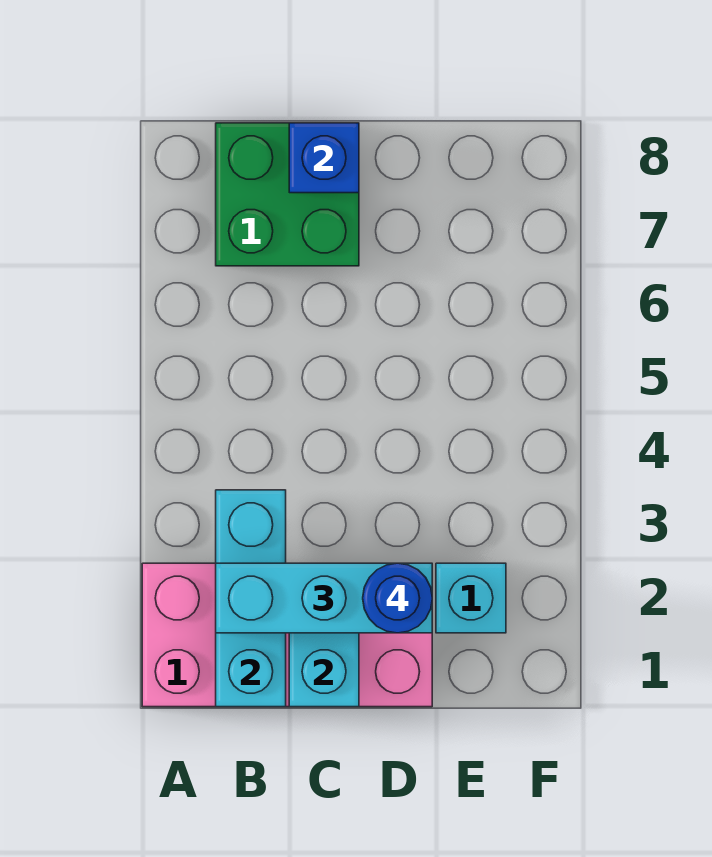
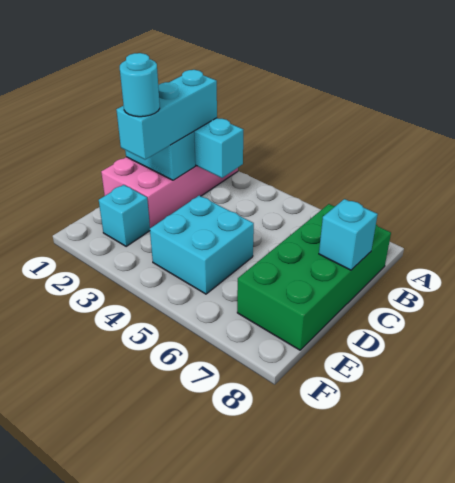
green 2x2 brick [216,123,359,266] -> green 2x4 brick [237,204,391,350]
blue 1x1 brick [289,123,359,193] -> cyan 1x1 brick [319,199,378,270]
blue 1x1 round brick [363,563,432,633] -> cyan 1x1 round brick [120,53,160,117]
none -> cyan 2x2 brick [150,196,254,294]

